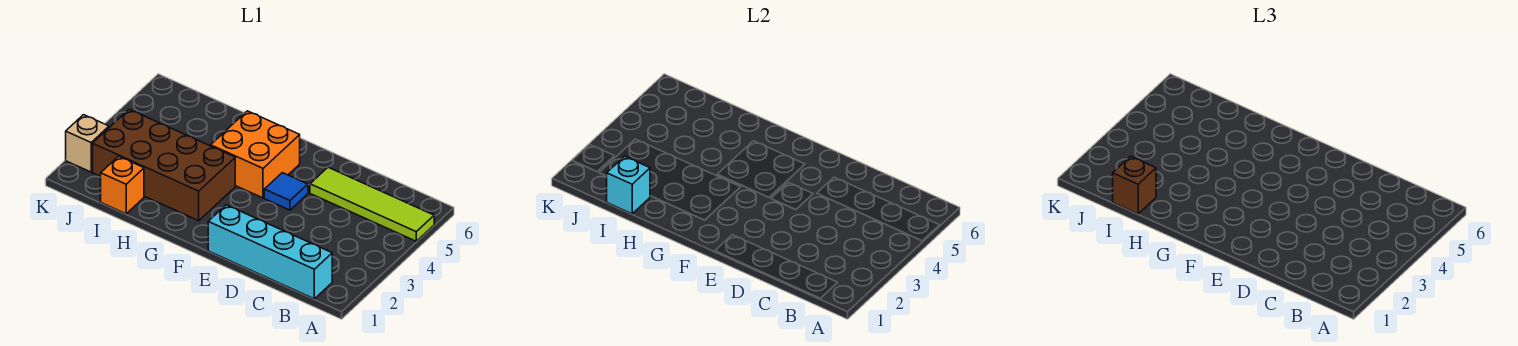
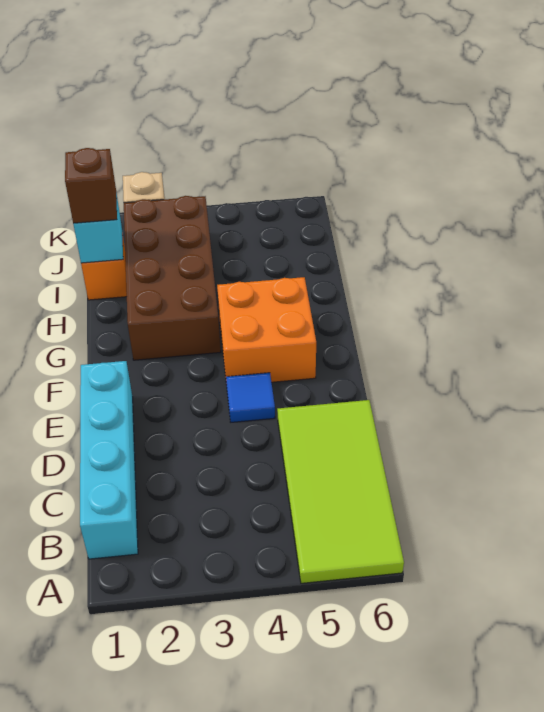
lime 1x4 tile [310,167,434,241] -> lime 2x4 tile [277,400,404,583]

